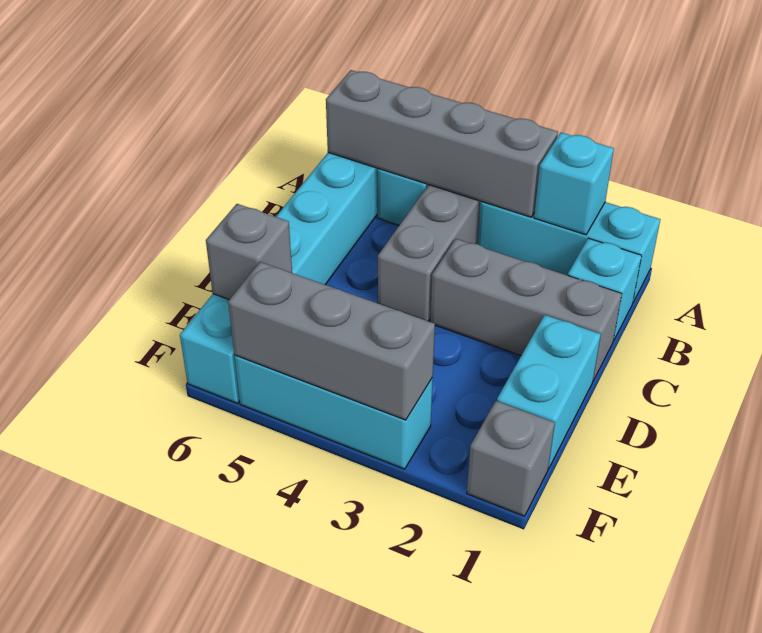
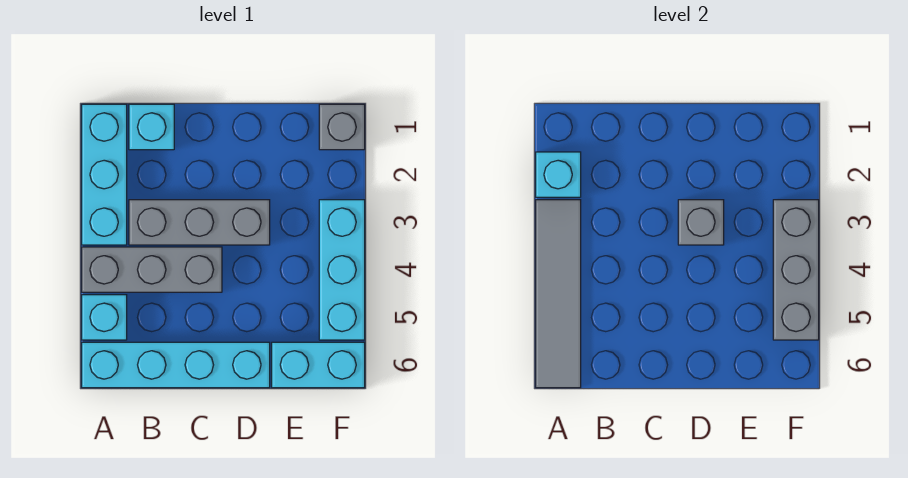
grey 1x4 brick [326,70,558,217] -> grey 1x4 tile [536,200,581,388]
grey 1x3 brick [430,239,622,381] -> grey 1x3 brick turned to [129,200,270,245]
cyan 1x2 brick [497,315,601,469] -> none
grey 1x1 brick [206,204,292,300] -> grey 1x1 brick moved to [678,200,724,245]

